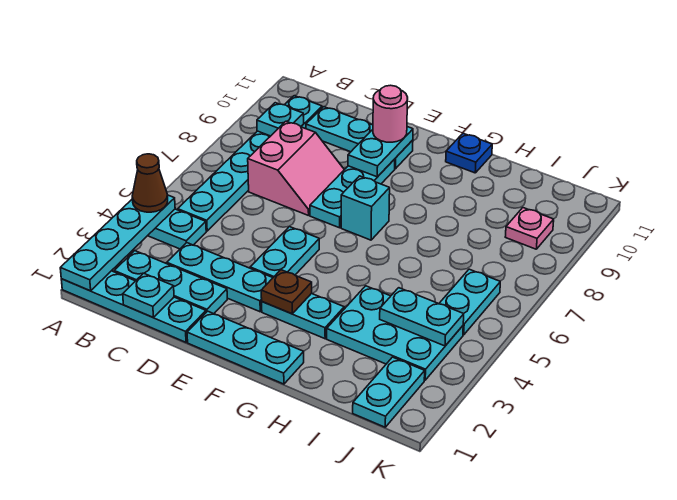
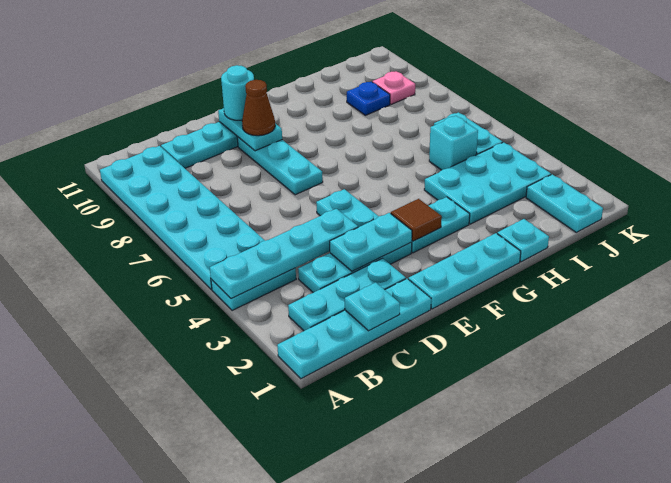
cyan 1x4 plate [60,195,175,291] -> cyan 1x4 plate turned to [210,209,358,298]
brown 1x1 cone [132,154,168,212] -> brown 1x1 cone moved to [242,80,275,136]
cyan 1x6 plate [178,96,322,231] -> cyan 2x6 plate [100,146,265,290]
cyan 1x1 plate [257,103,304,136] -> cyan 1x1 plate moved to [497,219,549,262]
pink 2x2 slope [248,121,344,216] -> none
pink 1x1 round brick [373,85,408,142] -> cyan 1x1 round brick [221,65,254,120]
brown 1x1 plate [261,270,312,314] -> brown 1x1 tile [391,199,442,241]
cyan 1x1 brick [341,176,390,240] -> cyan 1x1 brick moved to [429,116,478,170]
blue 1x1 plate [446,133,492,173] -> blue 1x1 plate moved to [347,82,390,115]
cyan 1x2 plate [380,288,464,346] -> cyan 1x2 plate moved to [330,213,412,271]

